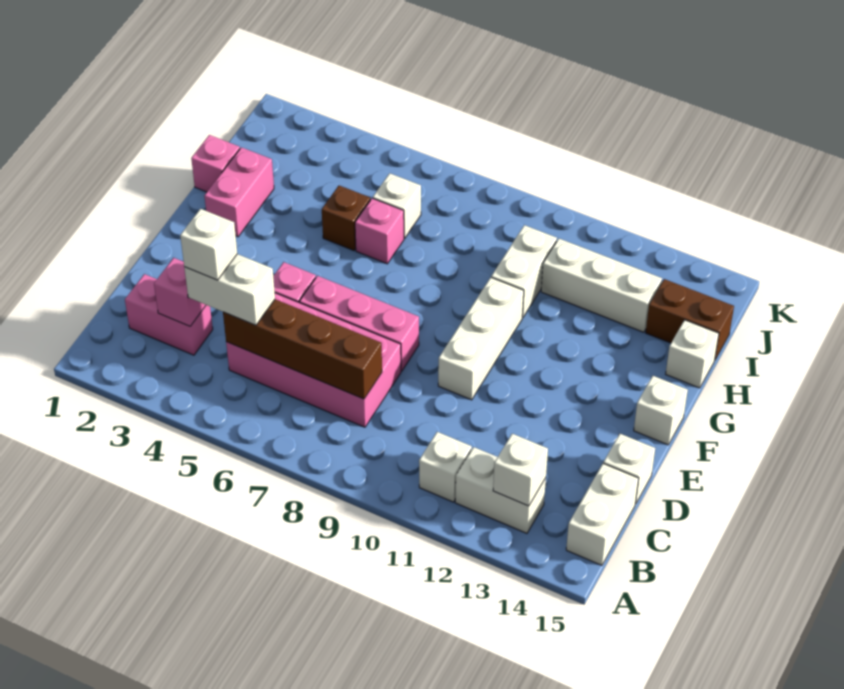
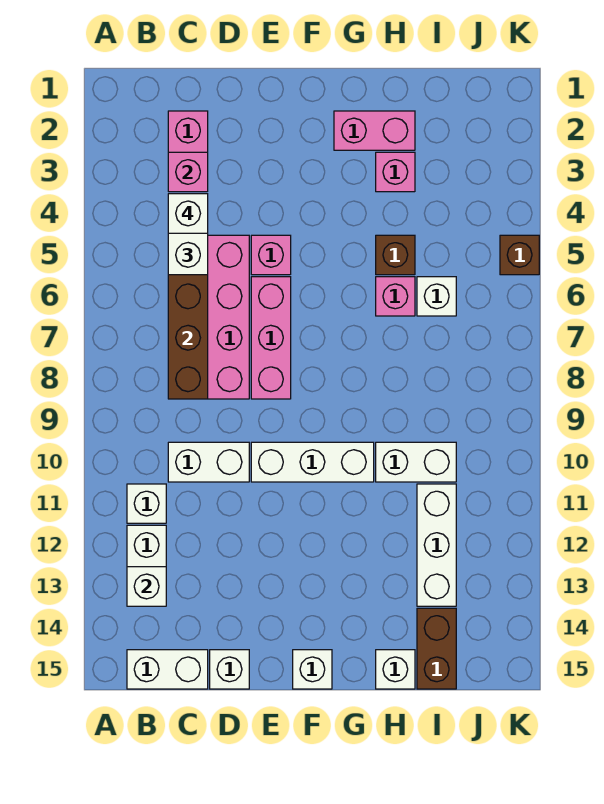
none -> white 1x2 brick [168,442,249,482]
pink 1x1 brick [191,135,240,192] -> pink 1x1 brick moved to [376,152,415,192]
none -> brown 1x1 brick [500,235,539,275]

